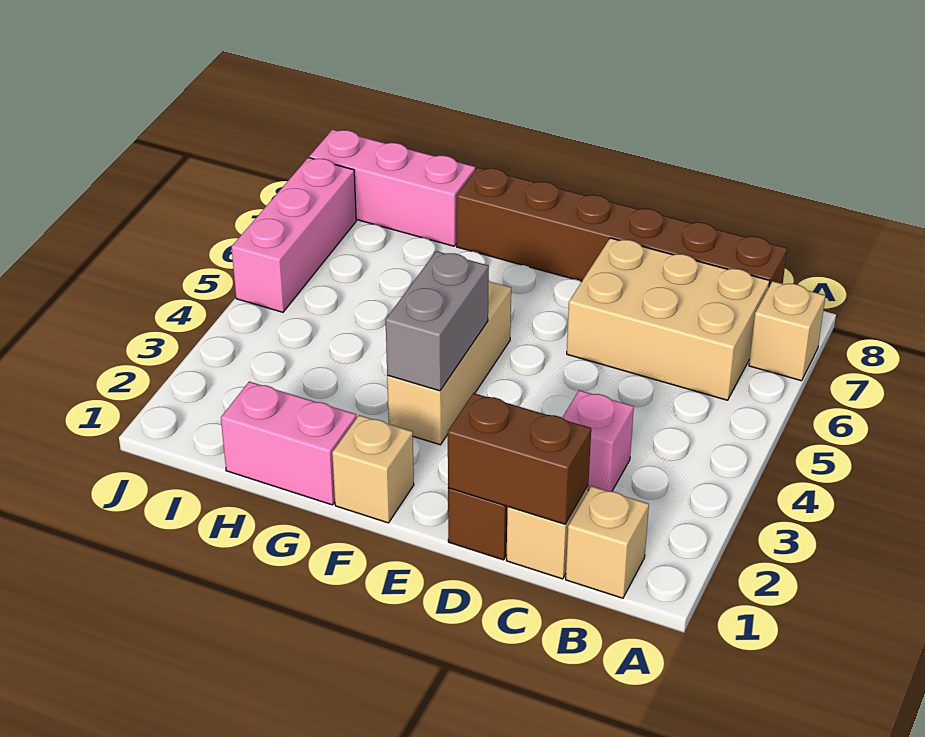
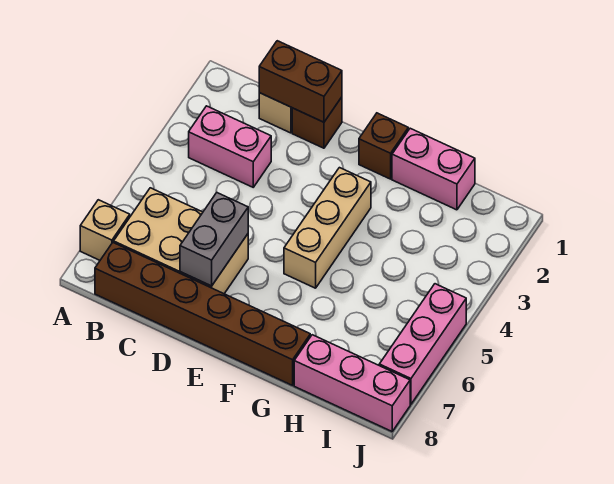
tan 1x1 brick [566,486,649,598] -> none
pink 1x1 brick [562,390,634,491] -> pink 1x2 brick [189,106,271,187]
tan 1x1 brick [332,415,414,523] -> brown 1x1 brick [359,113,408,179]
grey 1x2 brick [385,251,489,391] -> grey 1x2 brick moved to [180,193,248,286]

